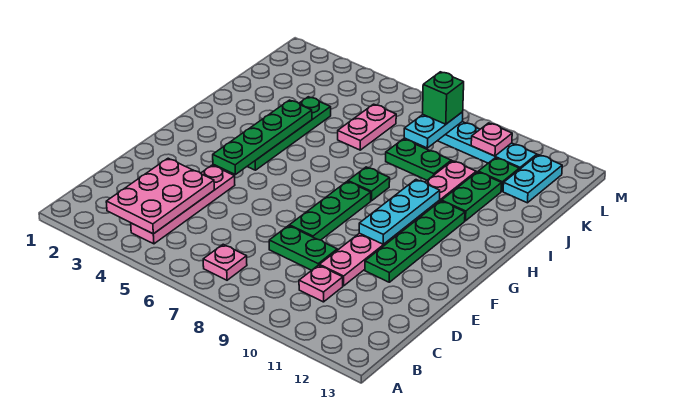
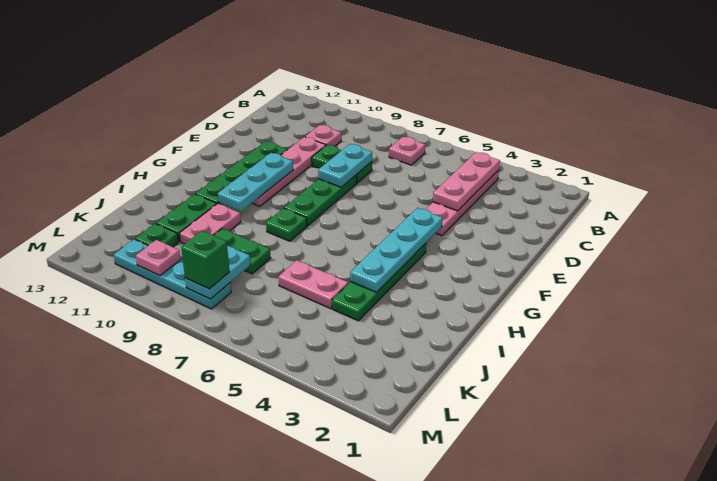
pink 2x3 plate [106,158,214,234] -> pink 1x3 plate [433,152,500,211]
green 1x4 plate [213,100,312,174] -> cyan 1x4 plate [350,208,442,292]
pink 1x2 plate [338,104,396,150] -> pink 1x2 plate turned to [279,260,348,309]
cyan 1x2 plate [503,155,562,203] -> cyan 1x2 plate moved to [318,144,372,187]

